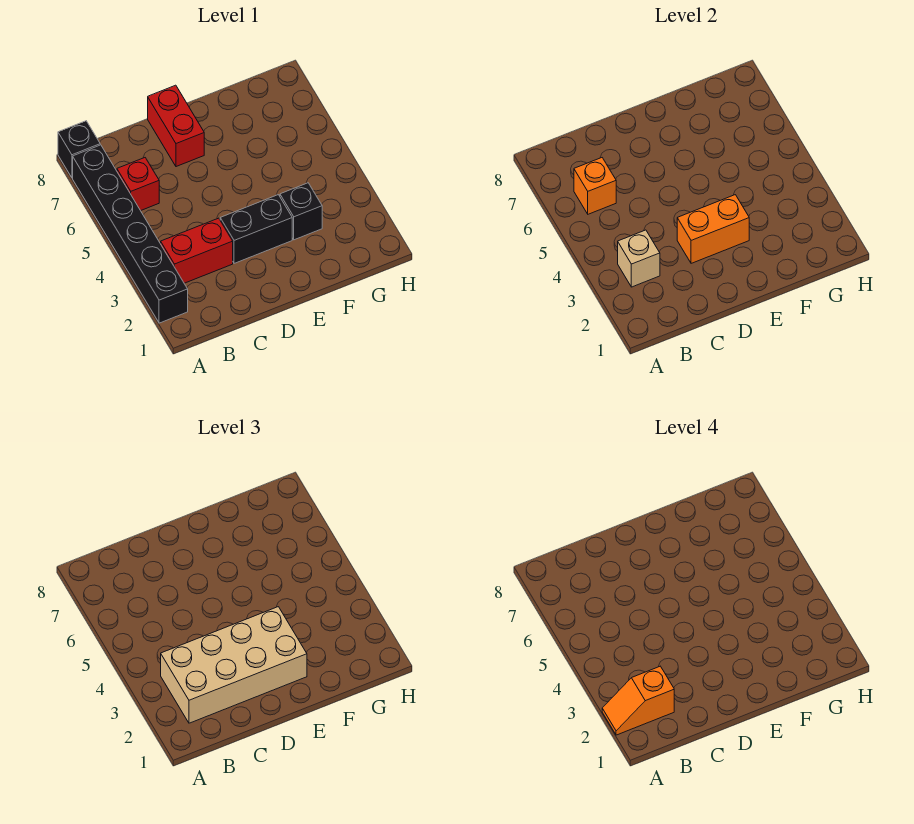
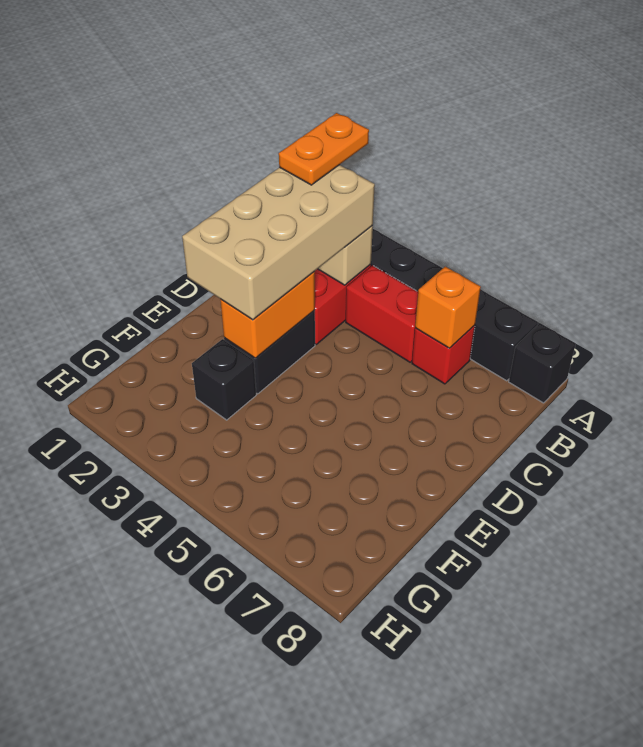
orange 1x2 slope [602,666,674,735] -> orange 1x2 plate [279,113,369,185]
red 1x2 brick [148,85,204,167] -> red 1x2 brick moved to [346,265,418,362]

